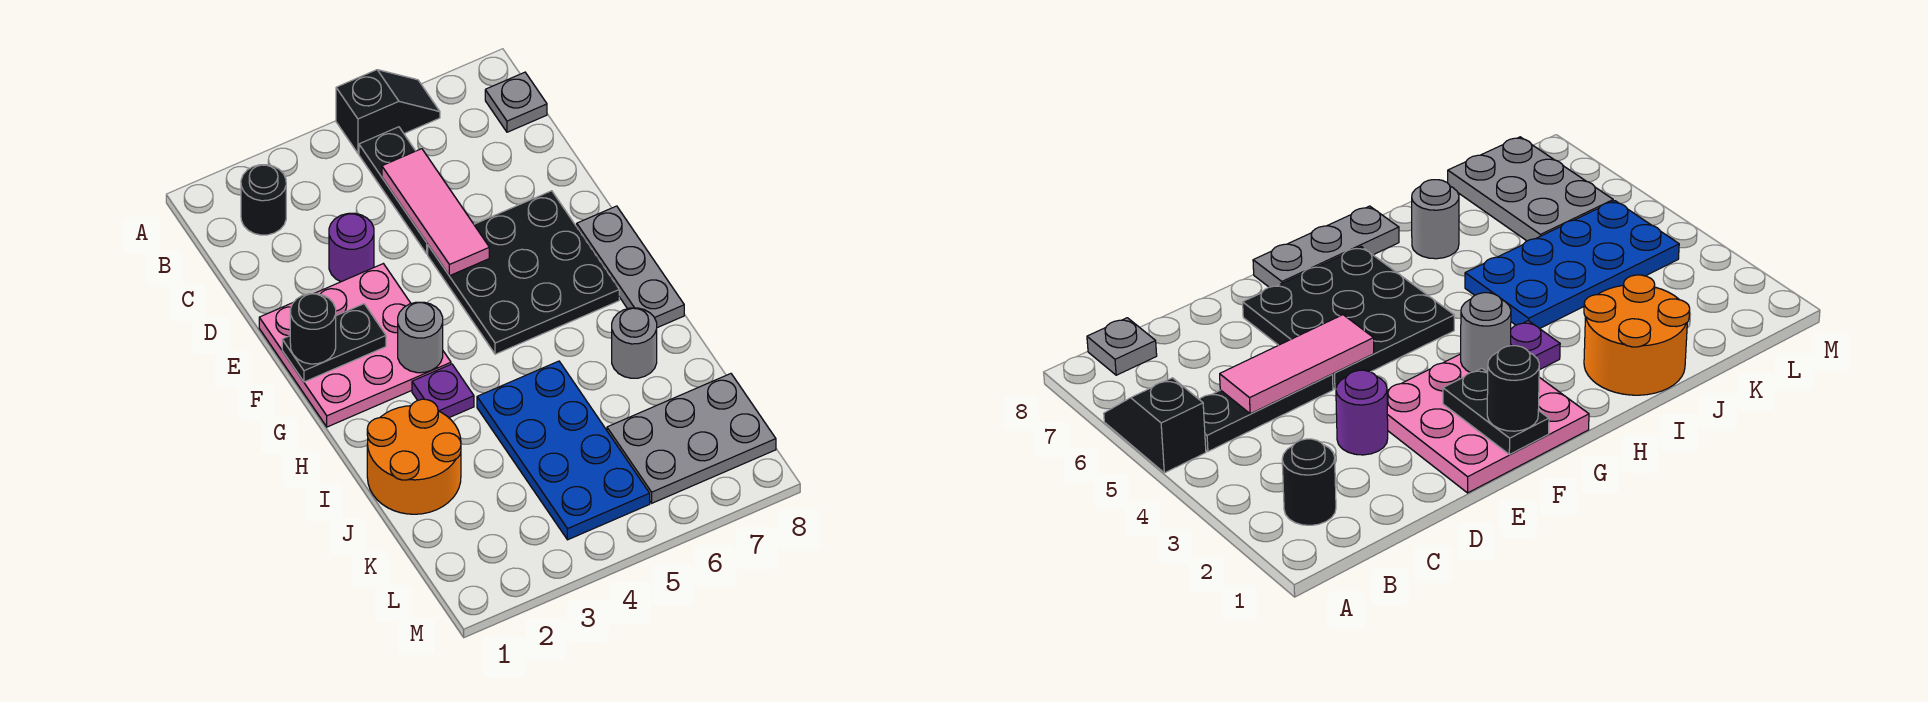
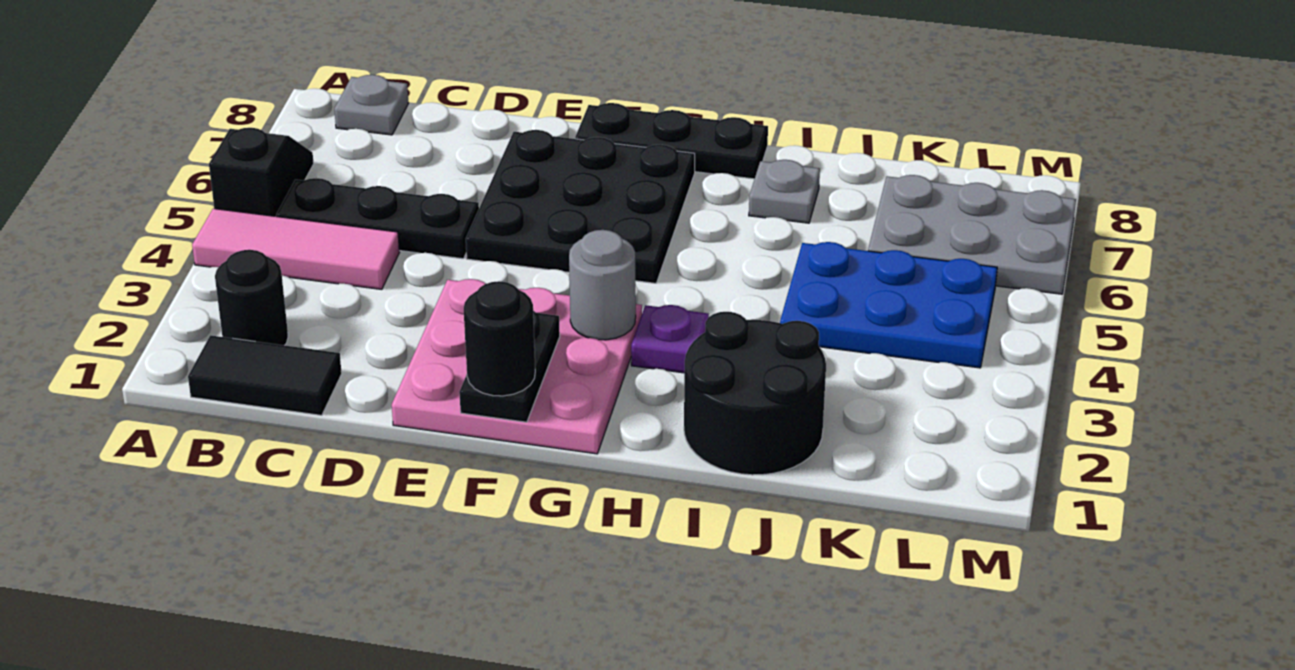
none -> black 1x2 tile [188,335,342,415]
pink 1x3 tile [382,149,489,276] -> pink 1x3 tile moved to [192,208,399,289]
purple 1x1 round brick [329,213,374,282] -> none
grey 1x3 plate [577,206,684,328] -> black 1x3 plate [575,103,768,179]
orange 2x2 round brick [367,399,461,514] -> black 2x2 round brick [684,312,826,475]
blue 2x4 plate [477,361,650,540] -> blue 2x3 plate [780,242,997,368]
grey 1x1 round brick [612,308,657,378] -> grey 1x1 plate [749,160,820,223]
grey 2x3 plate [607,374,776,503] -> grey 2x3 plate turned to [868,175,1076,294]

